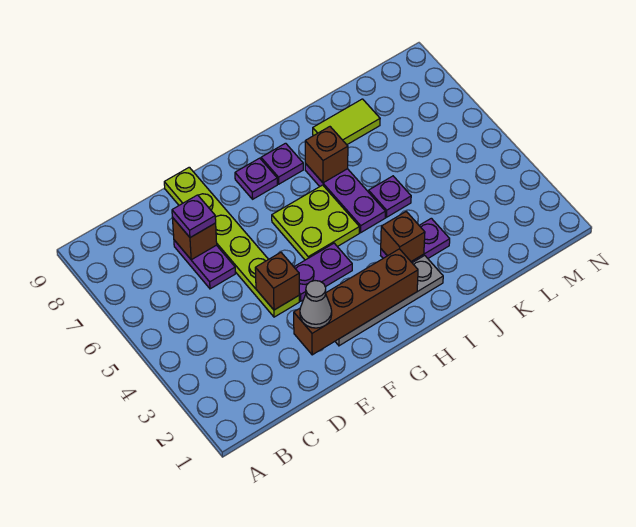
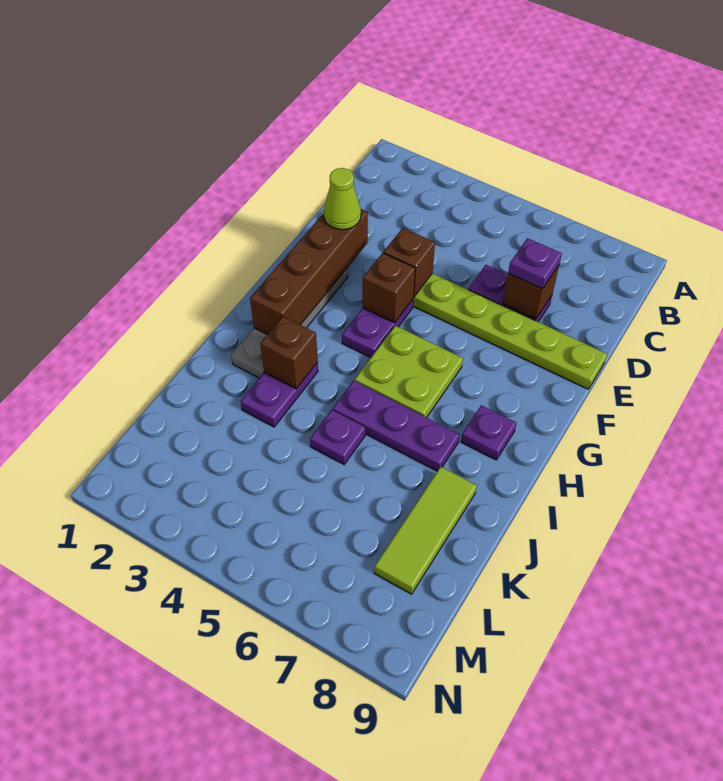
grey 1x1 cone [300,281,332,328] -> lime 1x1 cone [324,168,361,230]
purple 1x1 plate [235,158,277,199] -> none
brown 1x1 brick [305,127,348,183] -> brown 1x1 brick moved to [363,253,415,323]
lime 1x2 tile [313,99,380,145] -> lime 1x3 tile [374,467,477,594]

